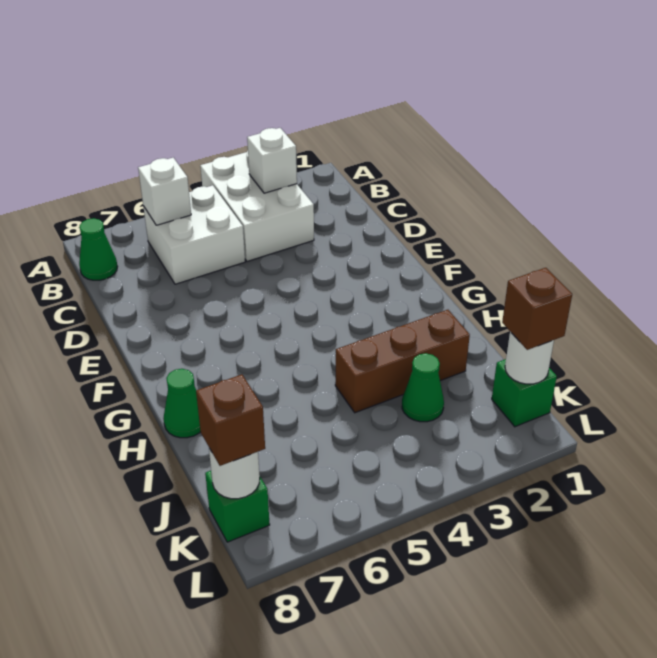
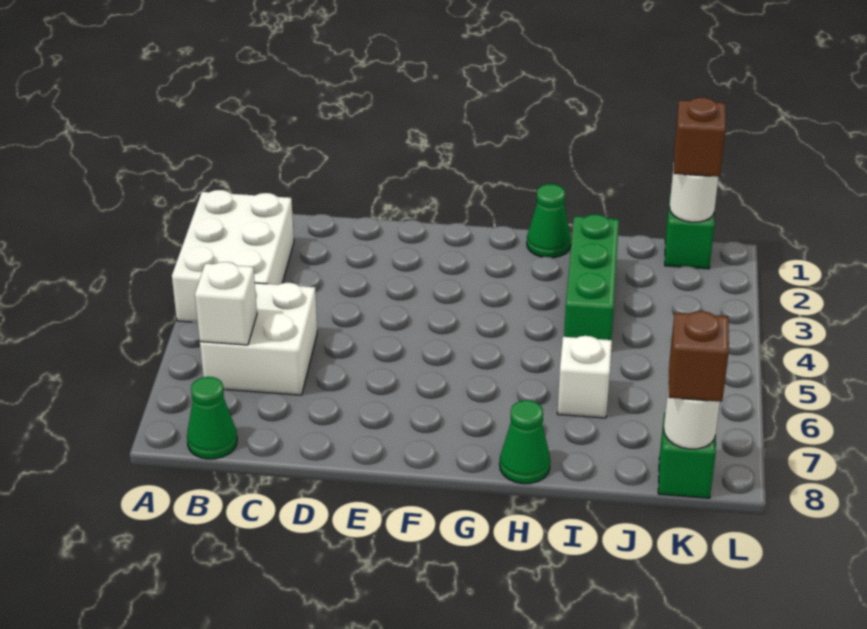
white 2x3 brick [200,151,314,261] -> white 2x3 brick turned to [172,190,294,322]
white 1x1 brick [247,128,297,193] -> white 1x1 brick moved to [557,336,612,418]
brown 1x3 brick [335,310,470,413] -> green 1x3 brick [564,215,619,340]
green 1x1 cone [402,353,444,422] -> green 1x1 cone moved to [527,184,571,258]

